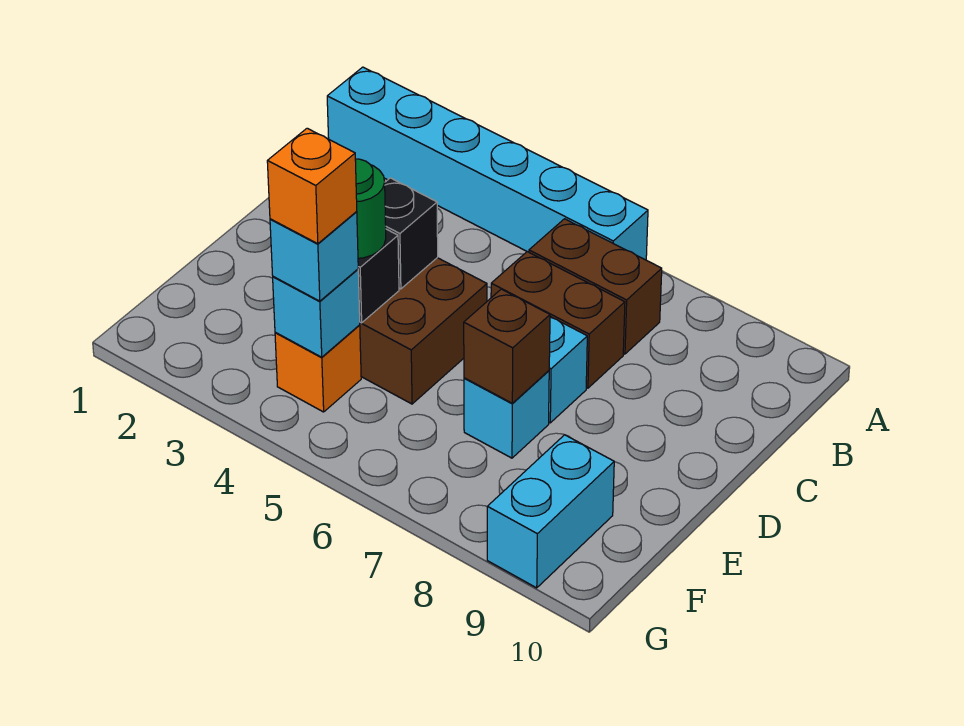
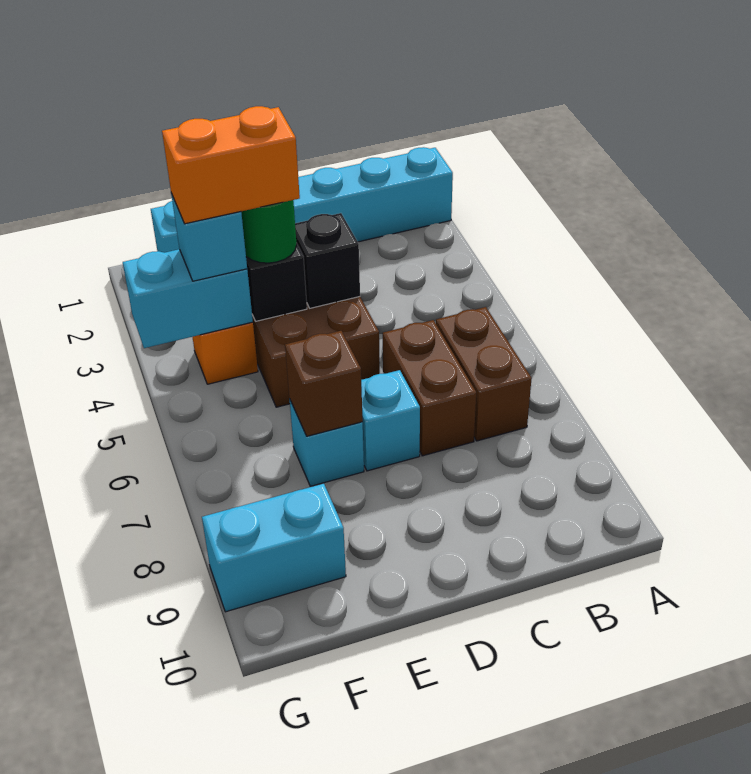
cyan 1x6 brick [327,67,648,260] -> cyan 1x6 brick turned to [151,147,453,253]
cyan 1x1 brick [273,269,360,357] -> cyan 1x2 brick [123,249,253,348]
orange 1x1 brick [267,128,357,244] -> orange 1x2 brick [162,106,300,224]

